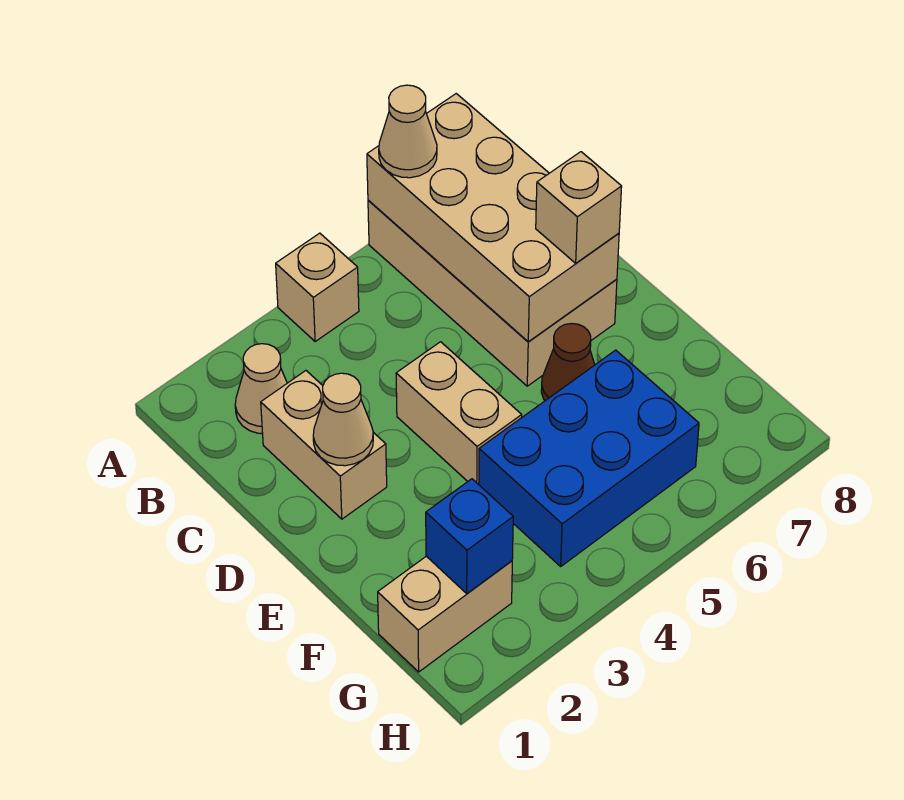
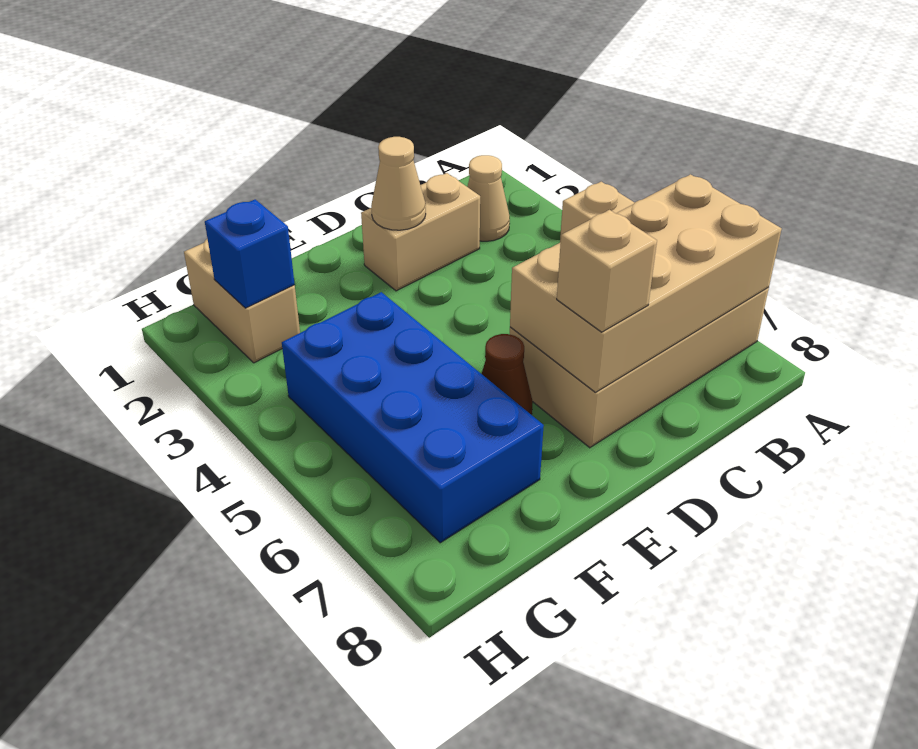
tan 1x1 cone [379,85,437,178] -> none
tan 1x2 brick [396,342,522,484] -> none
blue 2x3 brick [479,350,699,566] -> blue 2x4 brick [282,292,544,543]

